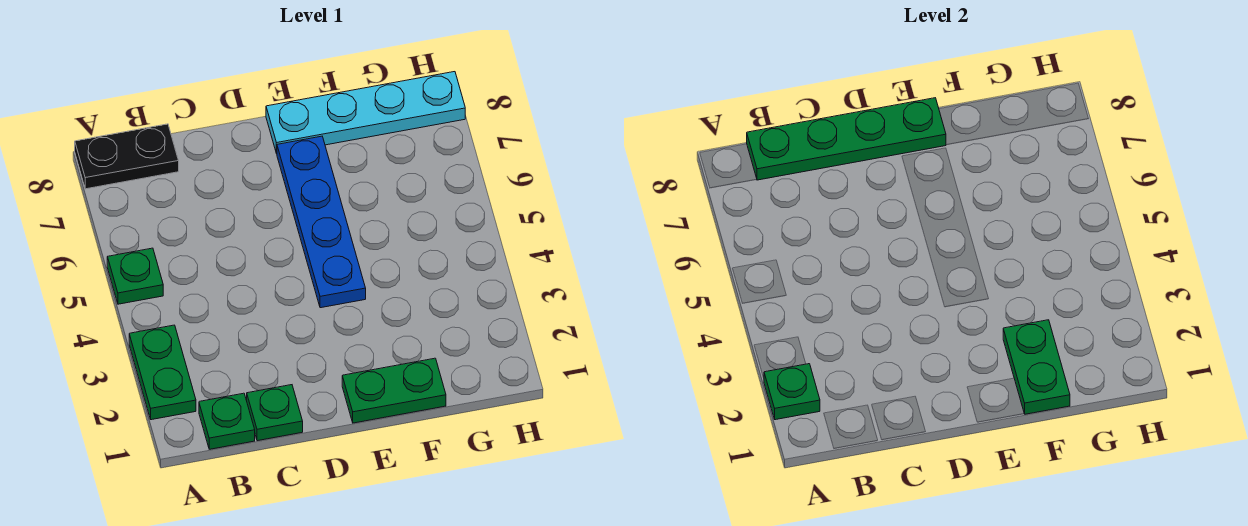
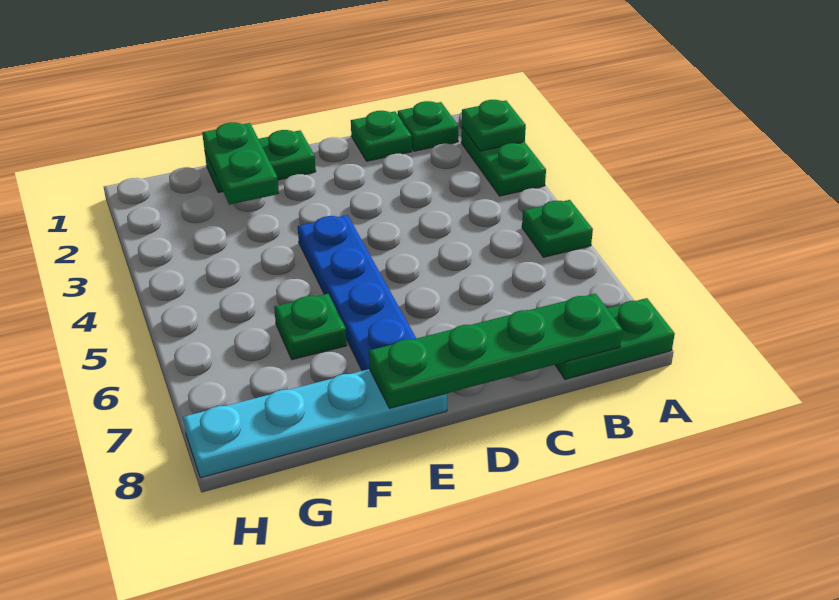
black 1x2 plate [75,124,179,189] -> green 1x2 plate [555,298,675,379]
none -> green 1x1 plate [274,294,347,360]

